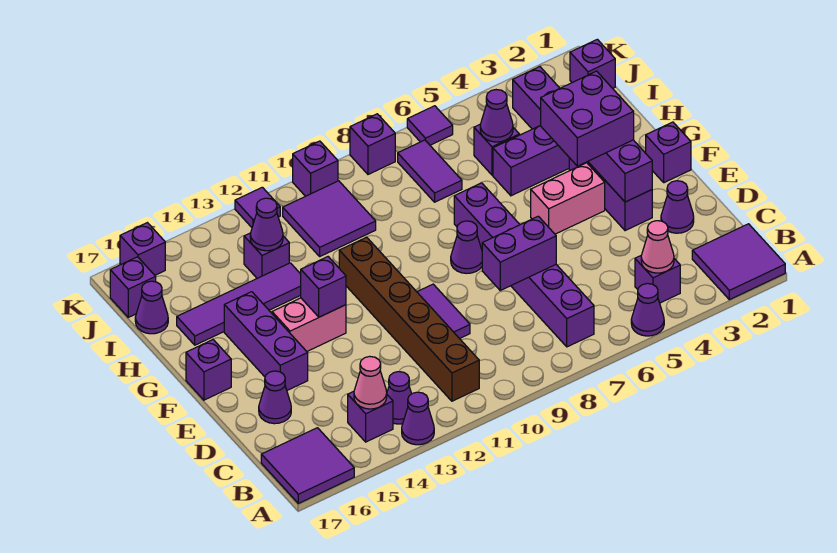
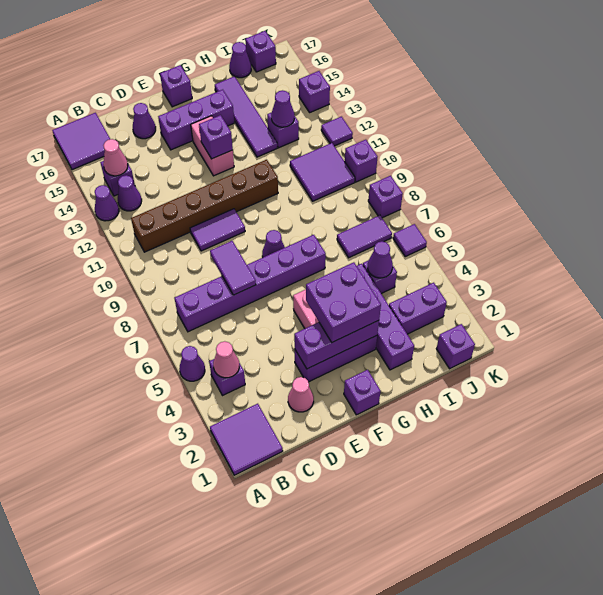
purple 1x1 cone [661,181,694,233] -> pink 1x1 cone [288,377,314,412]
purple 1x2 brick [482,216,556,290] -> purple 1x2 tile [210,241,256,295]
purple 1x1 brick [120,223,165,275] -> purple 1x1 brick moved to [299,71,330,112]

